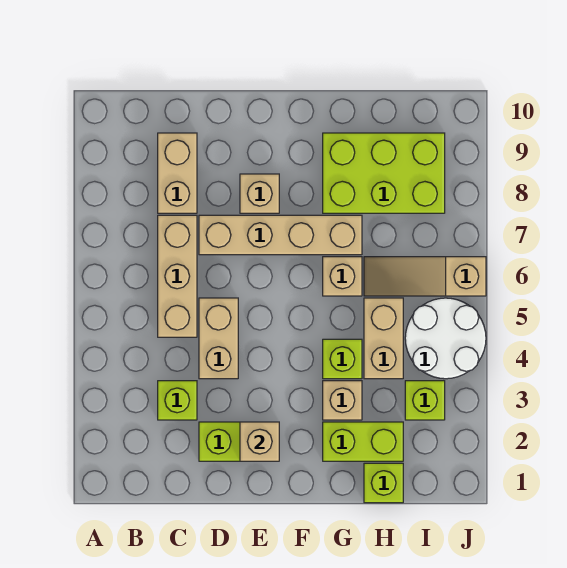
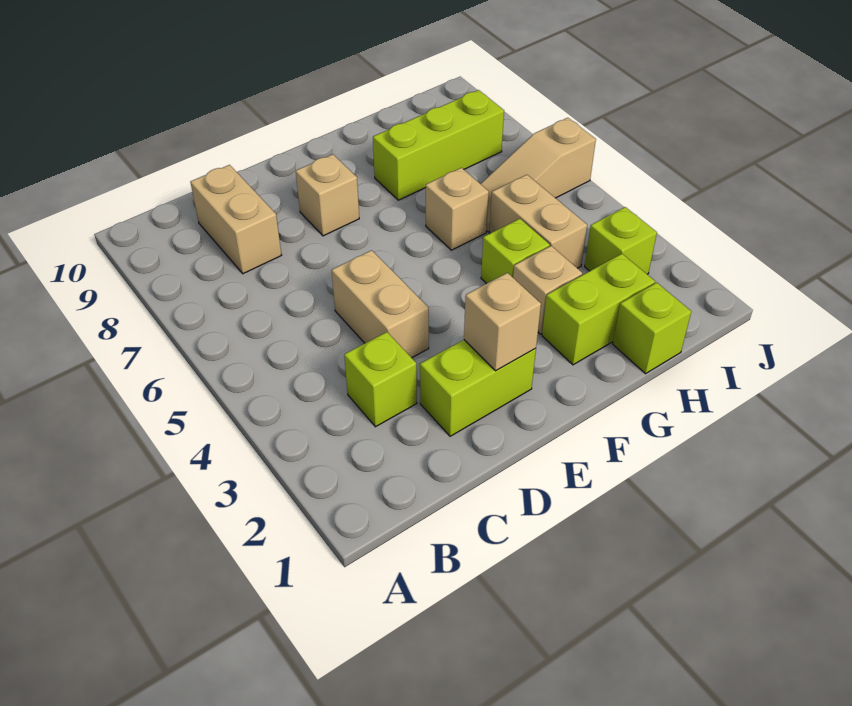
tan 1x3 brick [158,215,197,337] -> none
tan 1x4 brick [199,215,362,255] -> none
lime 2x3 brick [323,133,445,213] -> lime 1x3 brick [373,90,504,200]
white 2x2 round brick [405,298,486,379] -> none

